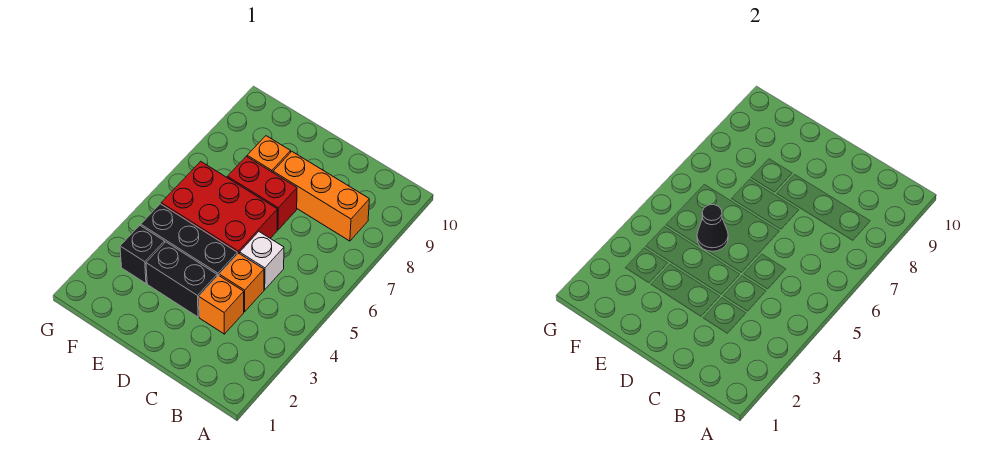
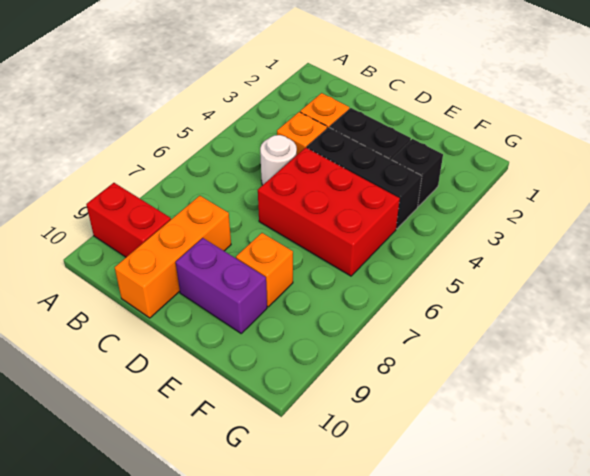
orange 1x3 brick [273,152,369,241] -> orange 1x3 brick turned to [115,196,231,318]
white 1x1 brick [240,232,284,290] -> white 1x1 round brick [260,135,297,185]
red 1x2 brick [227,156,297,230] -> red 1x2 brick moved to [86,183,171,257]
none -> purple 1x2 brick [176,238,267,333]
black 1x1 cone [697,205,728,251] -> none

